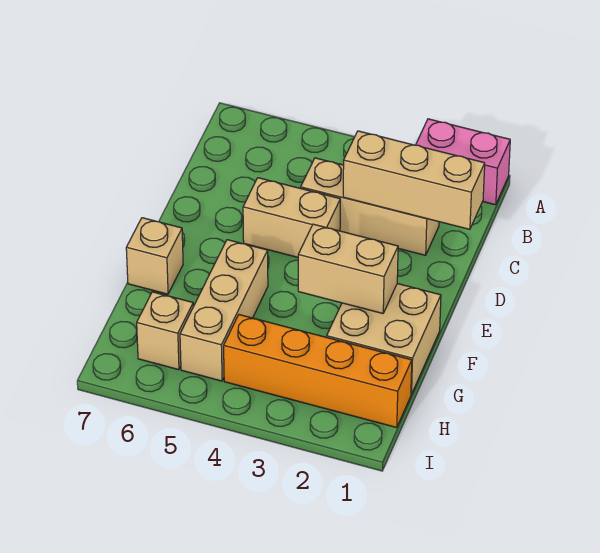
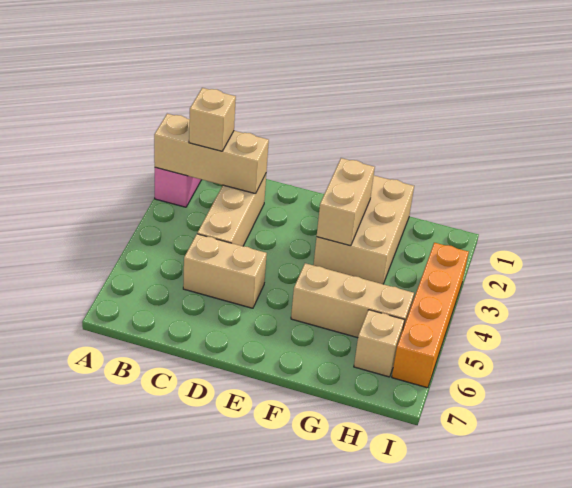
tan 1x3 brick [343,131,485,229] -> tan 1x3 brick turned to [154,114,269,194]
tan 1x2 brick [243,178,340,257] -> tan 1x2 brick turned to [183,234,267,308]
tan 2x2 brick [327,284,441,394] -> tan 2x3 brick [314,176,414,284]
tan 1x1 brick [126,218,183,294] -> tan 1x1 brick moved to [189,88,236,151]
orange 1x4 brick [224,315,412,428] -> orange 1x4 brick moved to [392,243,469,388]

